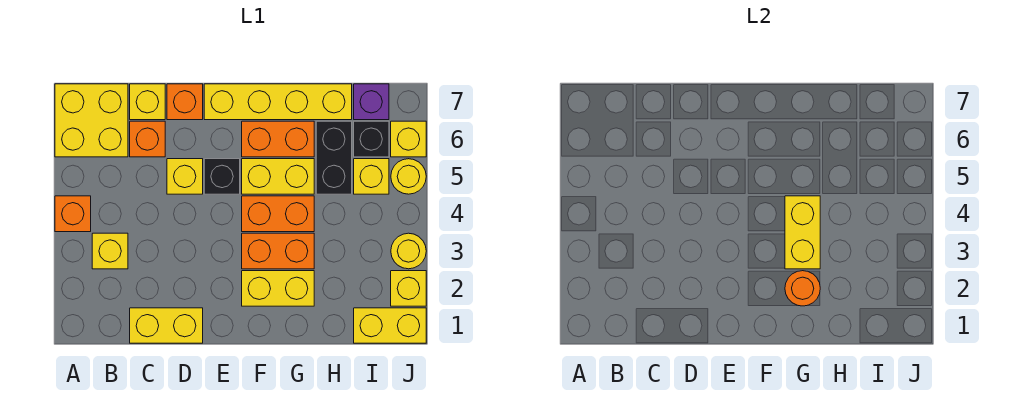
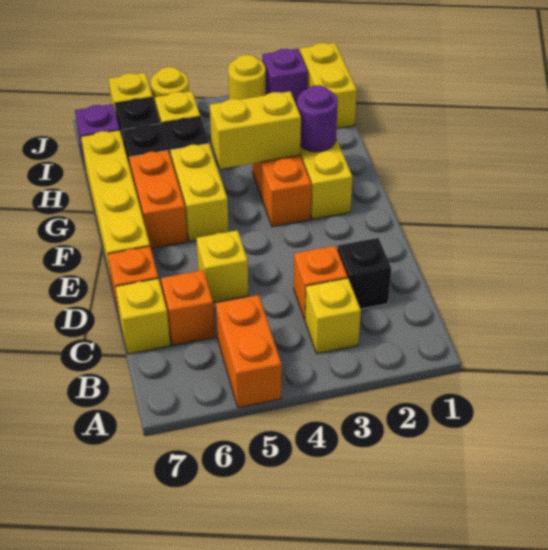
orange 1x1 brick [55,196,91,232] -> orange 1x1 brick moved to [294,246,348,320]
yellow 2x2 brick [55,84,128,157] -> none
yellow 1x2 brick [130,308,203,343] -> none
black 1x1 brick [204,159,240,194] -> black 1x1 brick moved to [337,238,391,309]
orange 1x2 brick [242,196,314,232] -> orange 1x2 brick moved to [216,295,282,408]
orange 1x1 round brick [785,271,820,306] -> purple 1x1 round brick [297,85,338,152]
yellow 1x1 brick [391,271,426,306] -> purple 1x1 brick [262,49,308,106]

